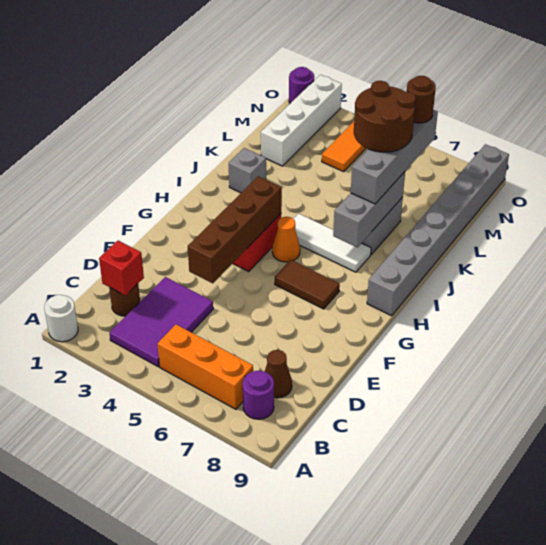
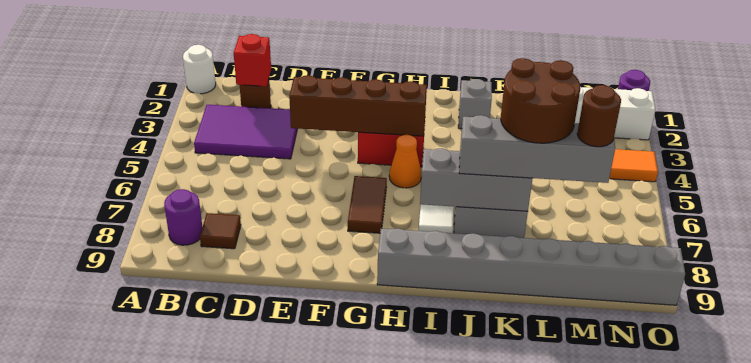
orange 1x3 brick [157,325,253,409] -> none
brown 1x1 cone [265,350,292,398] -> brown 1x1 tile [200,213,241,249]

